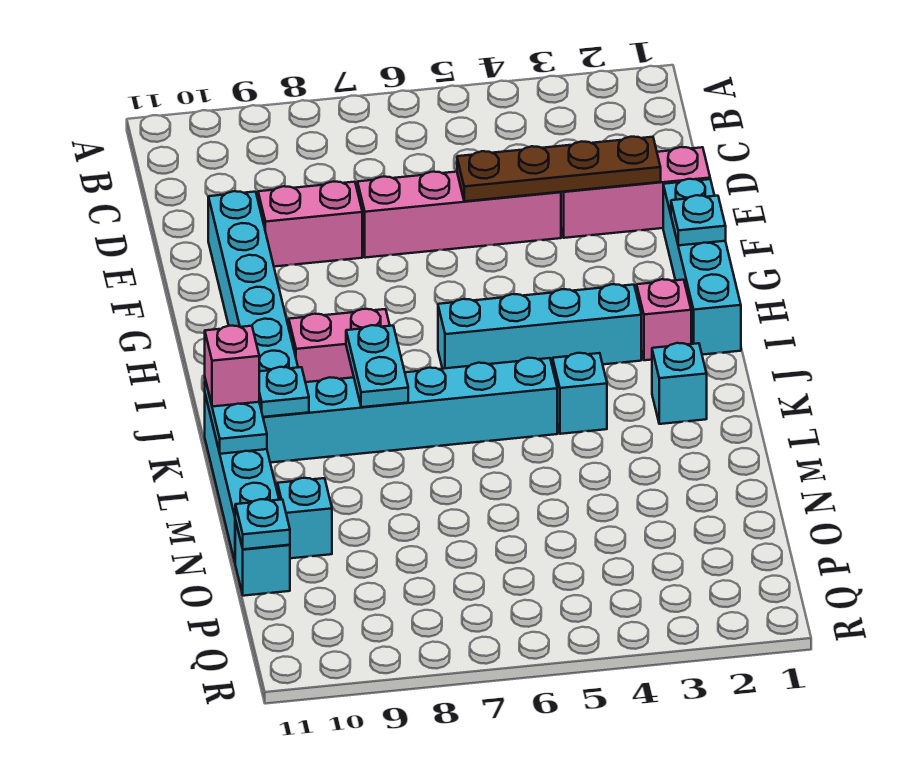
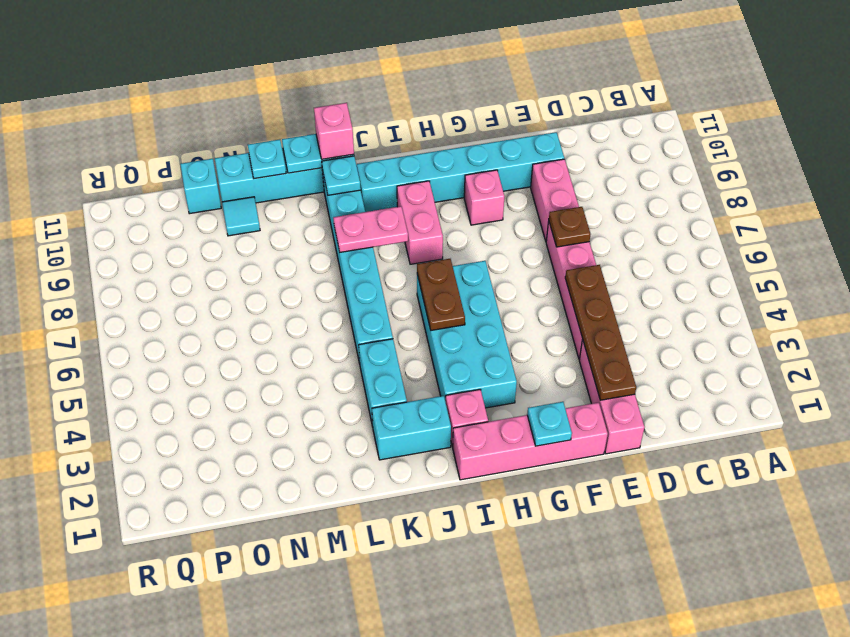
none -> brown 1x1 plate [549,207,591,247]
cyan 1x4 brick [663,179,741,355] -> pink 1x4 brick [453,403,608,480]
none -> pink 1x1 brick [464,170,504,225]
cyan 1x4 brick [438,284,641,369] -> cyan 2x4 brick [417,261,517,408]
none -> brown 1x2 plate [417,259,465,330]
cyan 1x2 plate [346,325,408,407] -> pink 1x2 plate [333,206,408,252]
cyan 1x1 brick [652,343,707,424] -> cyan 1x2 brick [372,396,451,460]
cyan 1x1 brick [553,353,607,434] -> cyan 1x2 brick [359,339,407,427]
cyan 1x1 brick [277,478,332,558] -> cyan 1x1 tile [222,197,260,236]
cyan 1x1 plate [235,499,290,549] -> cyan 1x1 plate moved to [248,139,286,179]

